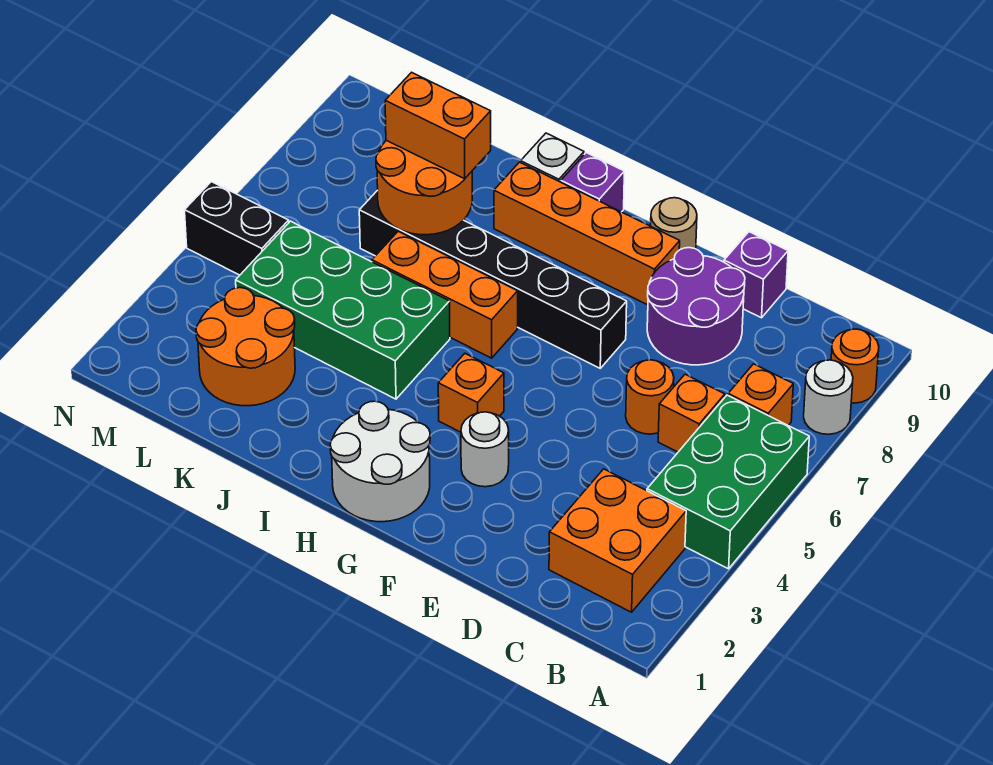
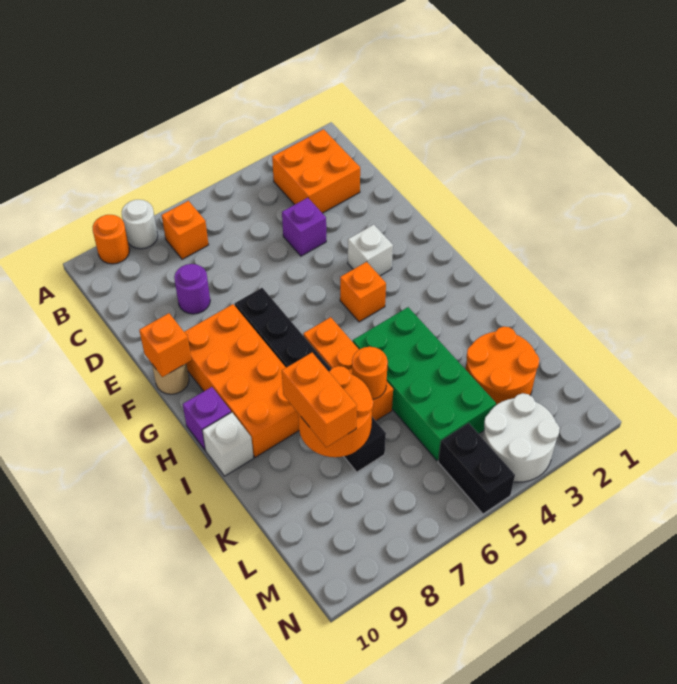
green 2x3 brick [647,395,809,569] -> none
orange 1x1 brick [658,374,725,452] -> orange 1x1 brick moved to [139,313,191,377]
orange 1x1 round brick [626,360,674,434] -> orange 1x1 round brick moved to [352,347,388,399]
purple 2x2 round brick [647,248,745,365] -> purple 1x1 round brick [174,264,210,314]
purple 1x1 brick [724,232,788,318] -> purple 1x1 brick moved to [282,198,326,256]
white 1x1 round brick [461,412,509,487] -> white 1x1 brick [348,225,393,276]
orange 1x4 brick [494,162,680,305] -> orange 2x4 brick [184,304,299,457]
white 2x2 round brick [330,401,430,522] -> white 2x2 round brick moved to [483,393,560,482]

